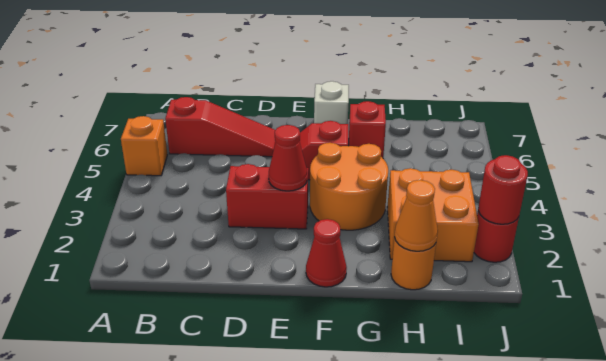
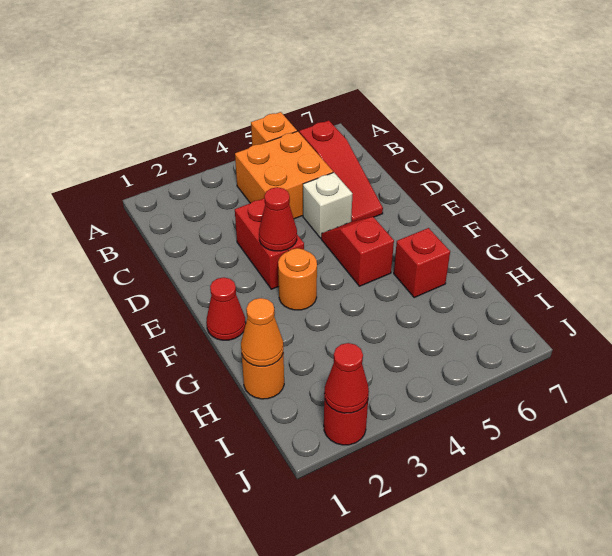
orange 2x2 round brick [310,143,388,230] -> orange 1x1 round brick [278,248,317,310]
white 1x1 brick [314,81,349,124] -> white 1x1 brick moved to [303,173,353,238]
orange 2x2 brick [387,168,479,262] -> orange 2x2 brick moved to [235,131,333,219]
red 1x1 round brick [478,155,528,224] -> red 1x1 cone [324,343,369,413]

